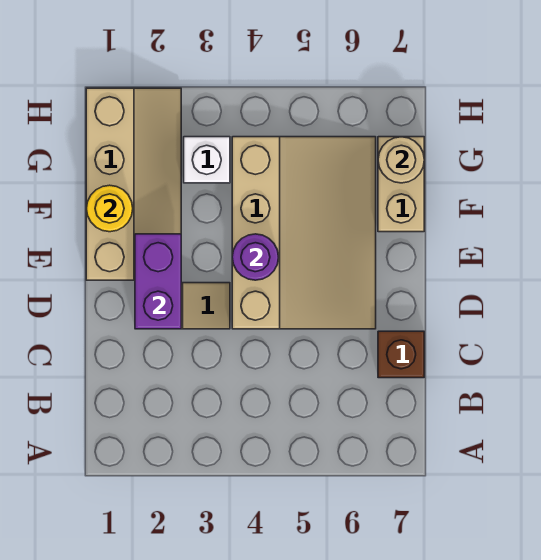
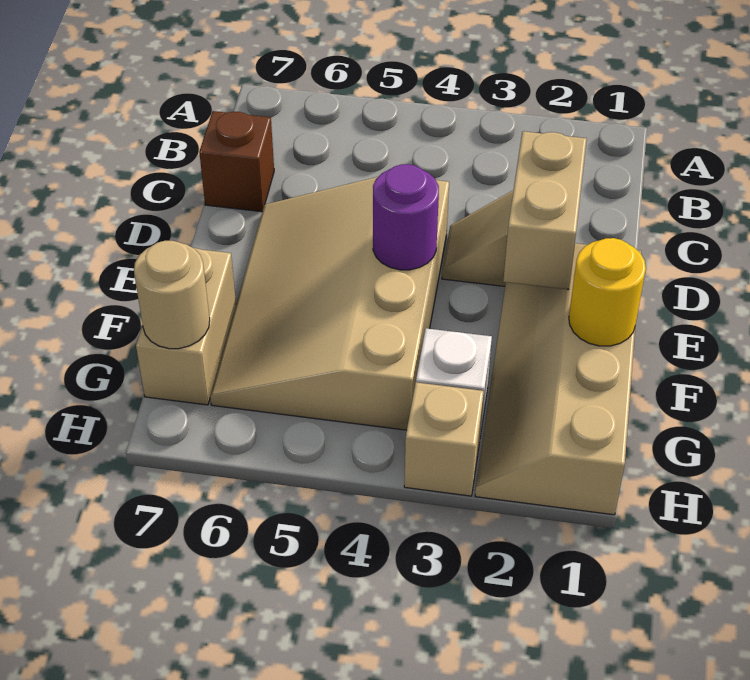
purple 1x2 brick [135,234,181,329] -> tan 1x2 brick [503,131,587,289]
none -> tan 1x1 brick [404,382,484,496]

